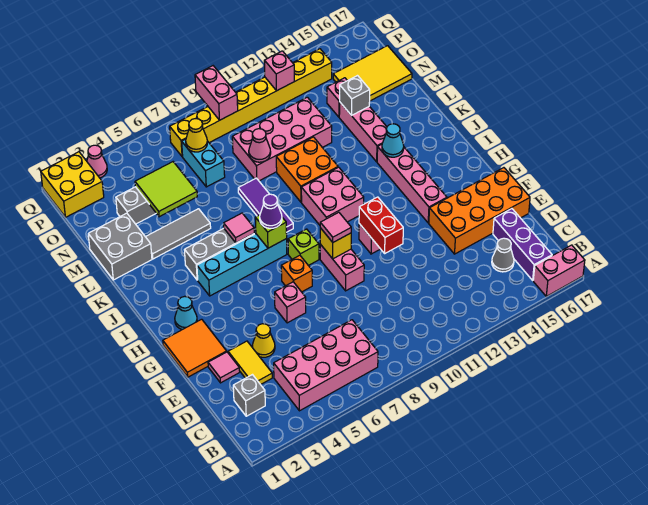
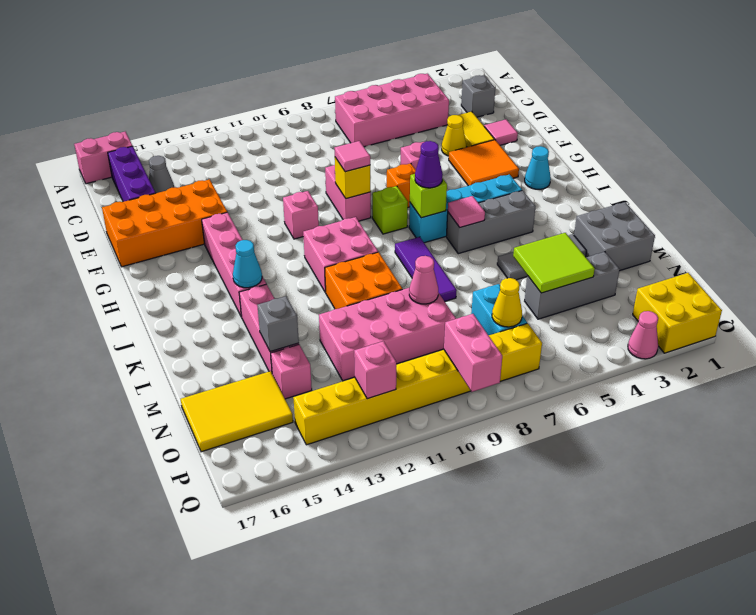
orange 2x2 tile [163,319,227,377] -> orange 2x2 tile moved to [449,140,519,186]
red 1x2 brick [359,197,403,253] -> none

